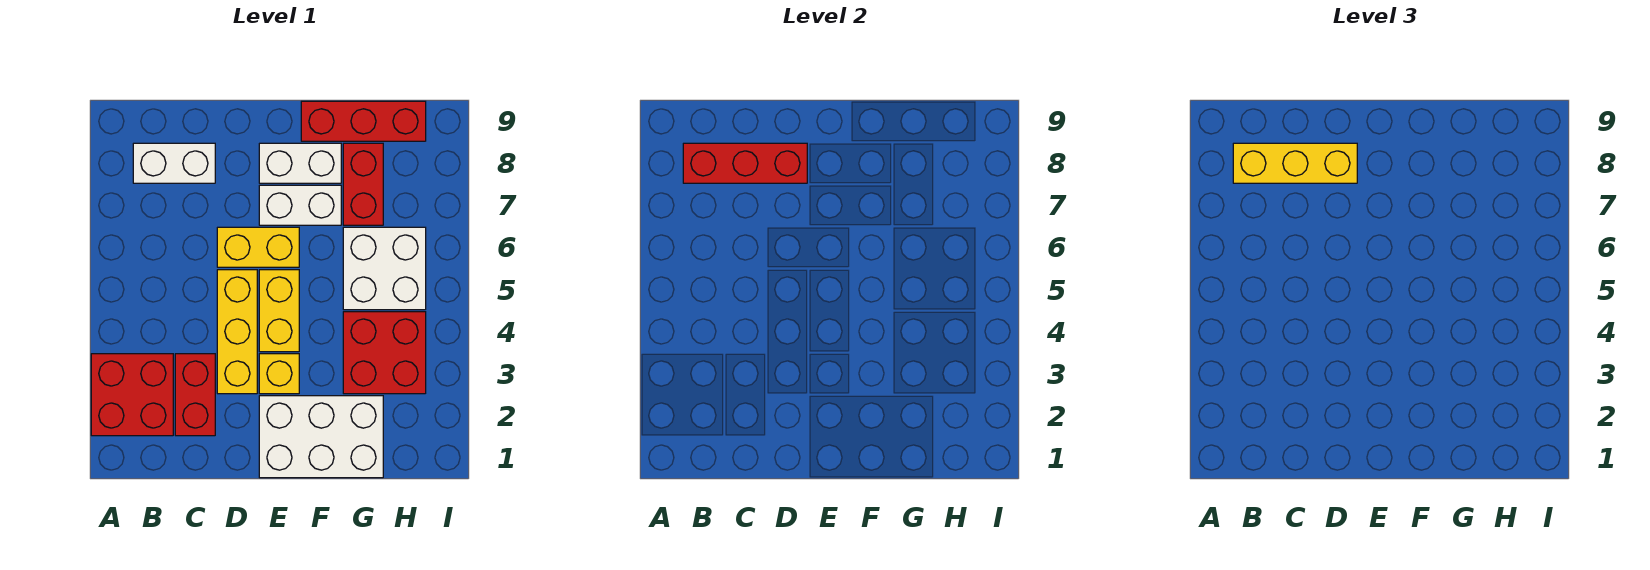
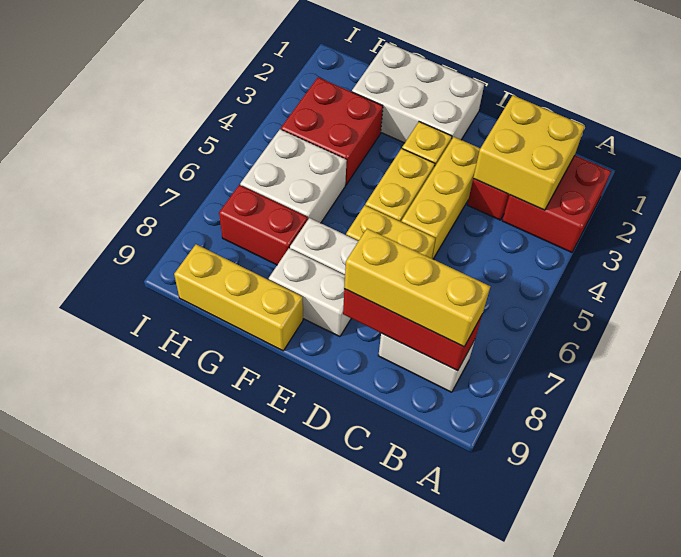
none -> yellow 2x2 brick [473,95,585,210]
red 1x3 brick [301,101,426,141] -> yellow 1x3 brick [174,244,303,351]
red 1x2 brick [343,143,383,225] -> red 1x2 brick turned to [219,185,308,265]

